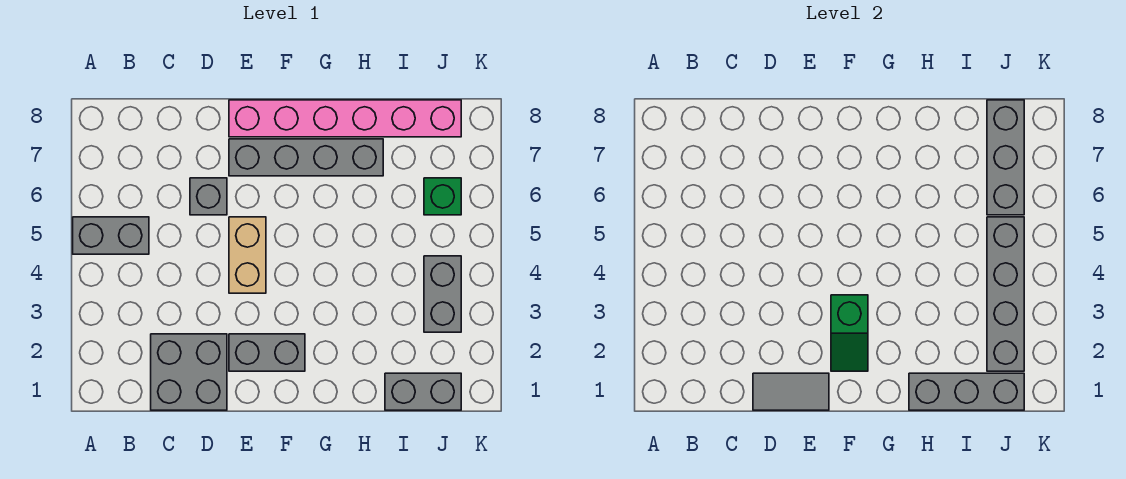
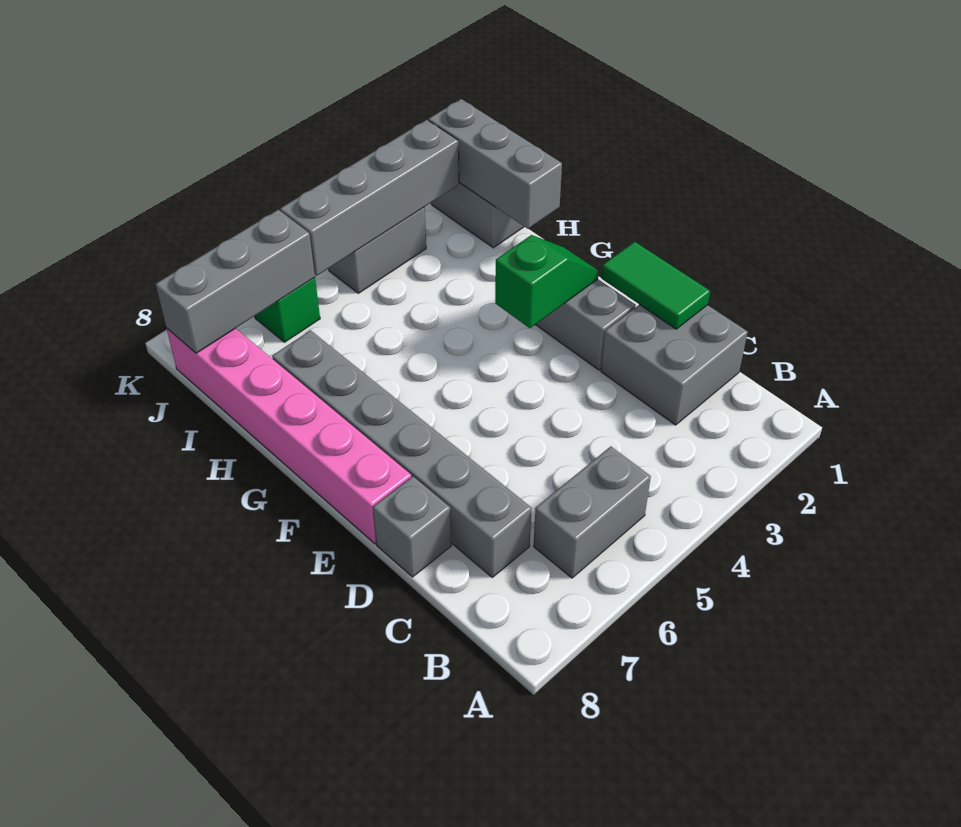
grey 1x2 brick [73,217,149,254] -> grey 1x2 brick turned to [534,446,651,578]
grey 1x2 tile [753,373,829,410] -> green 1x2 tile [601,242,710,329]
grey 1x1 brick [190,178,227,215] -> grey 1x1 brick moved to [373,477,451,577]
tan 1x2 brick [229,217,266,293] -> none
grey 1x4 brick [229,139,383,176] -> grey 1x6 brick [272,330,532,577]

